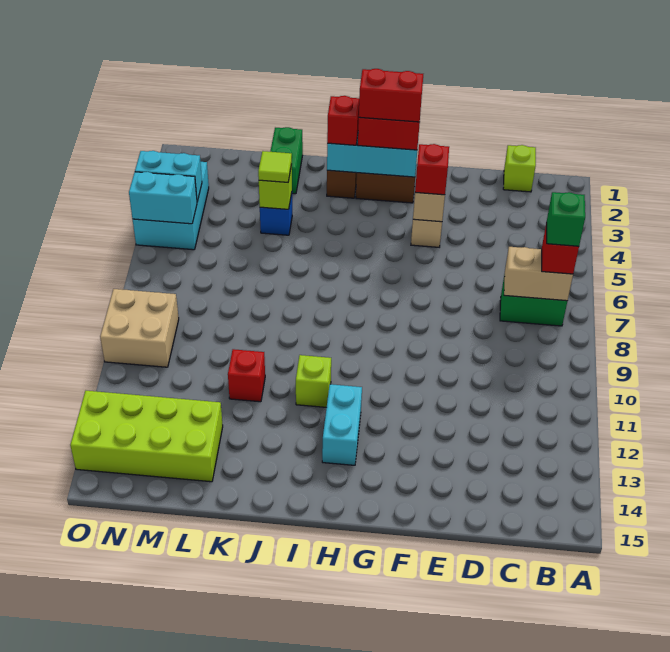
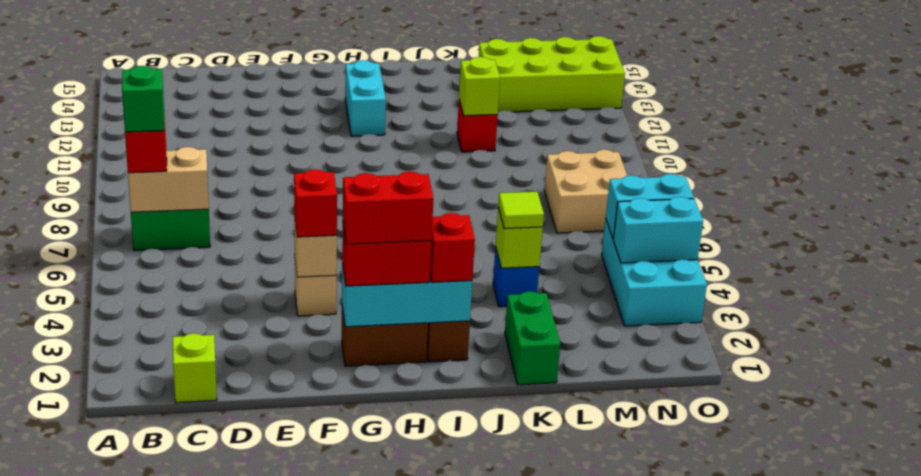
lime 1x1 brick [296,355,331,407] -> lime 1x1 brick moved to [459,57,500,116]
tan 2x2 brick [100,289,179,367] -> tan 2x2 brick moved to [544,150,627,233]

